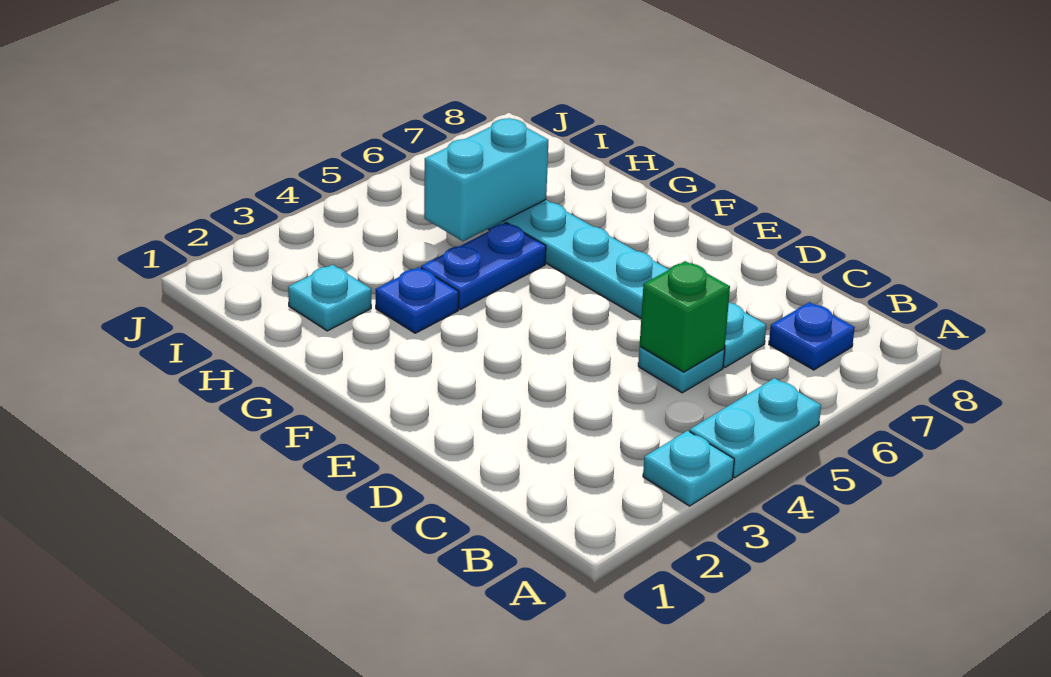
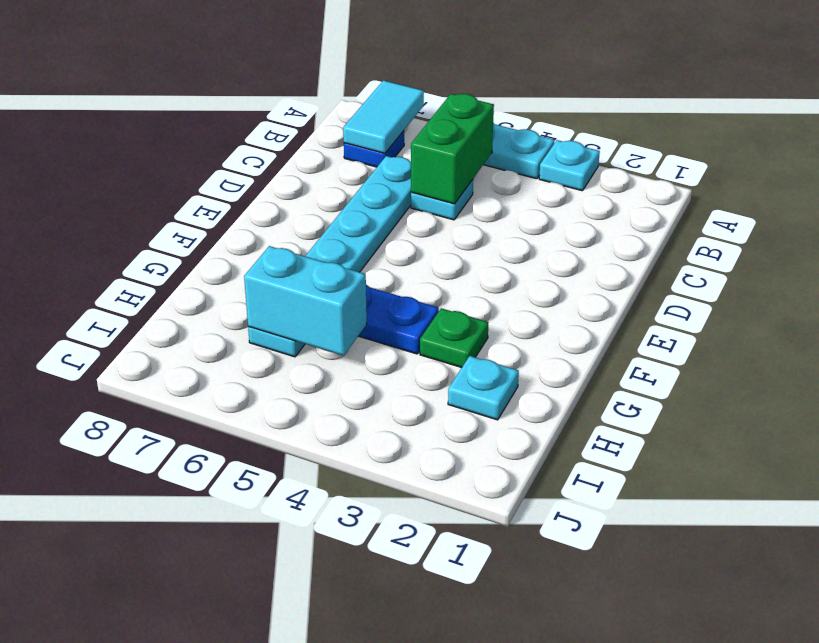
none -> cyan 1x2 tile [343,80,424,153]
green 1x1 brick [640,261,730,372] -> green 1x2 brick [411,94,494,204]
blue 1x1 plate [376,267,459,333] -> green 1x1 plate [420,308,488,368]

